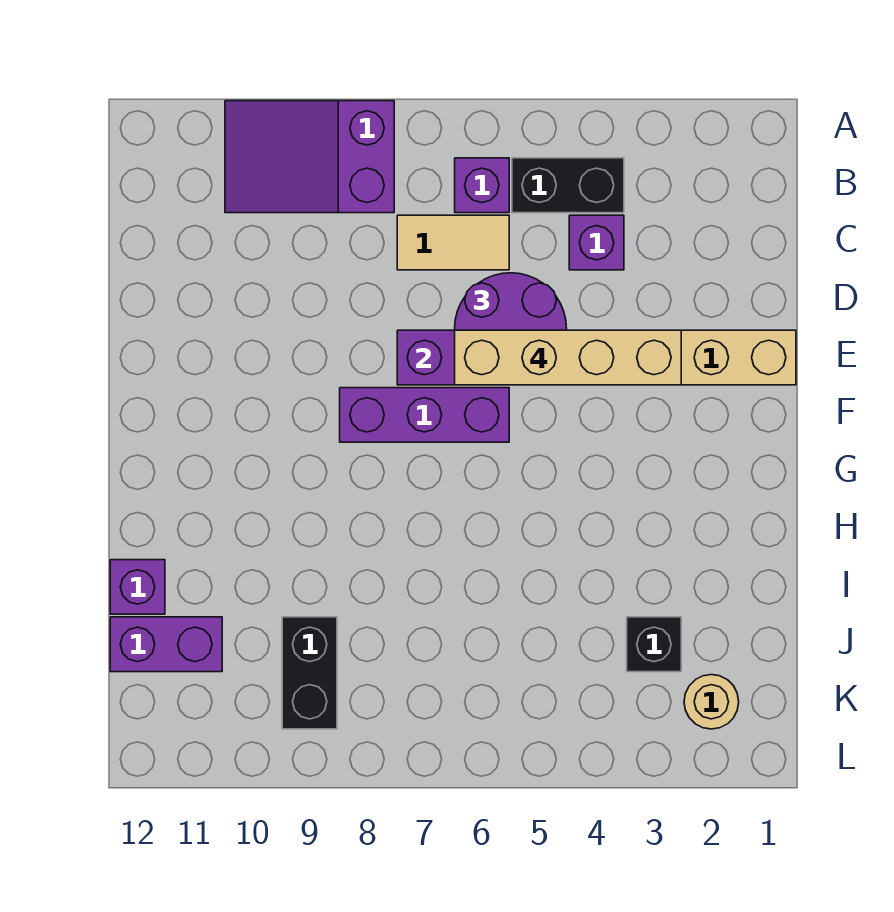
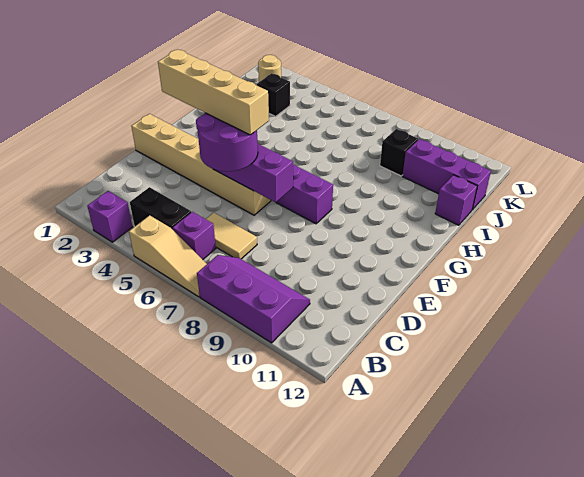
none -> tan 1x3 slope [129,215,207,297]
purple 2x3 slope [225,101,394,213] -> purple 2x3 slope turned to [197,255,310,343]
purple 1x1 brick [569,215,624,270] -> purple 1x1 brick moved to [87,191,133,242]
black 1x2 brick [282,617,337,729] -> black 1x1 brick [380,129,418,176]
purple 1x2 brick [110,617,222,672] -> purple 1x3 brick [402,139,491,210]

